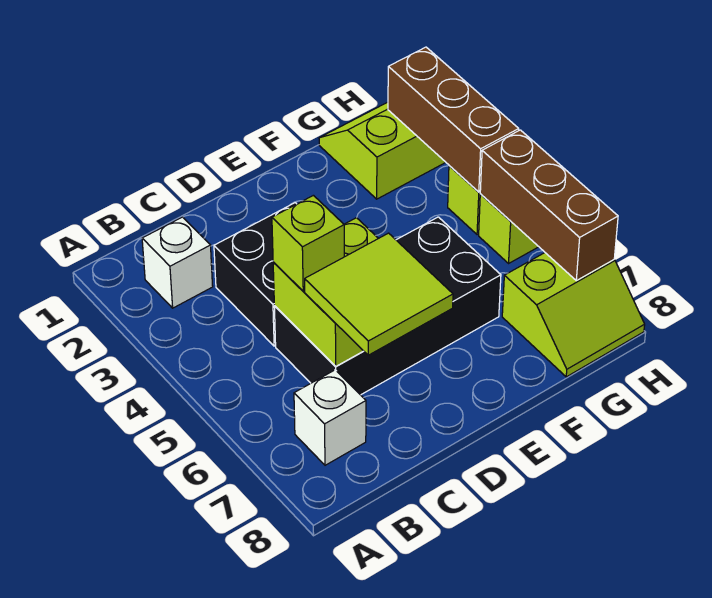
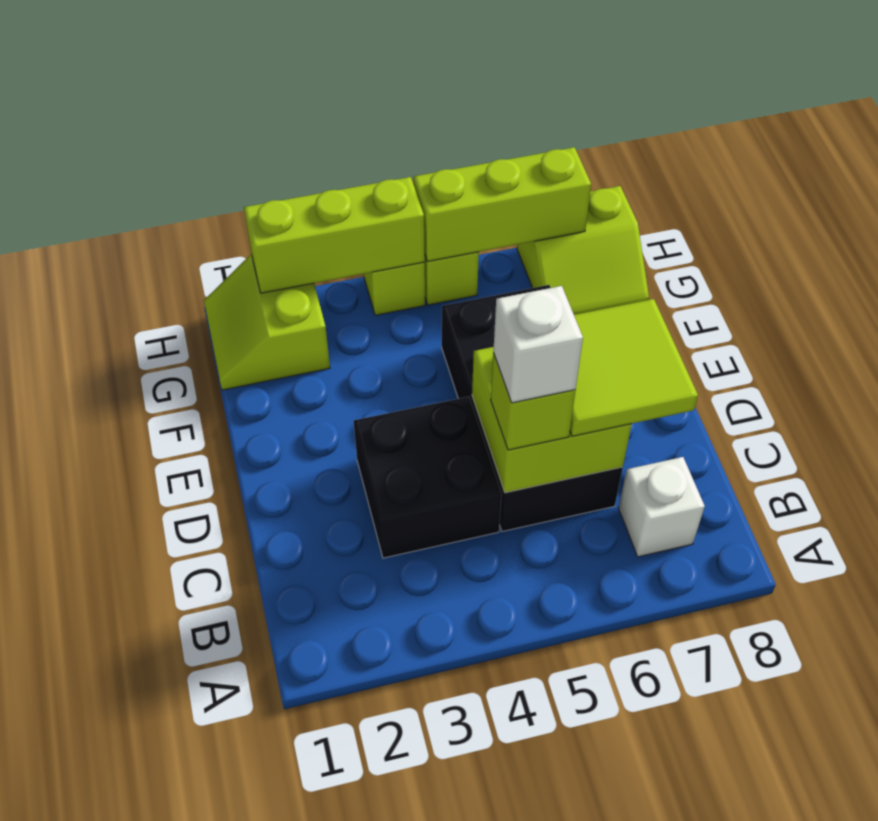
white 1x1 brick [142,217,213,308] -> white 1x1 brick moved to [493,286,583,403]
lime 2x2 slope [502,253,645,377] -> lime 2x2 slope turned to [517,186,649,315]
brown 1x3 brick [388,47,519,192] -> lime 1x3 brick [244,177,425,293]
brown 1x3 brick [480,130,618,281] -> lime 1x3 brick [414,147,591,261]

